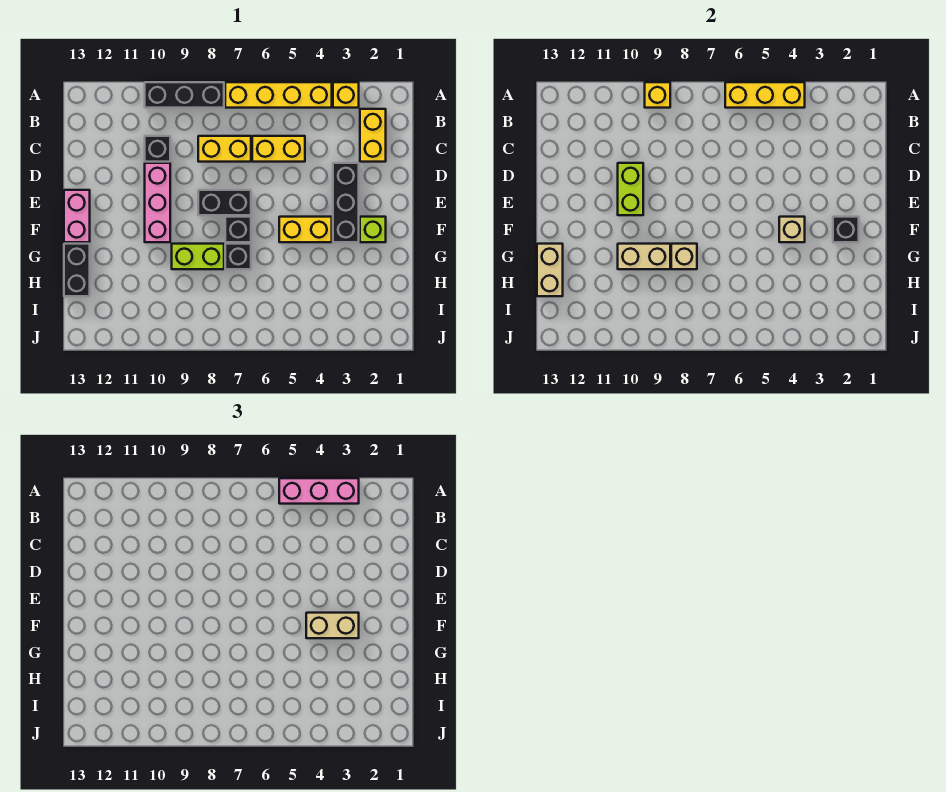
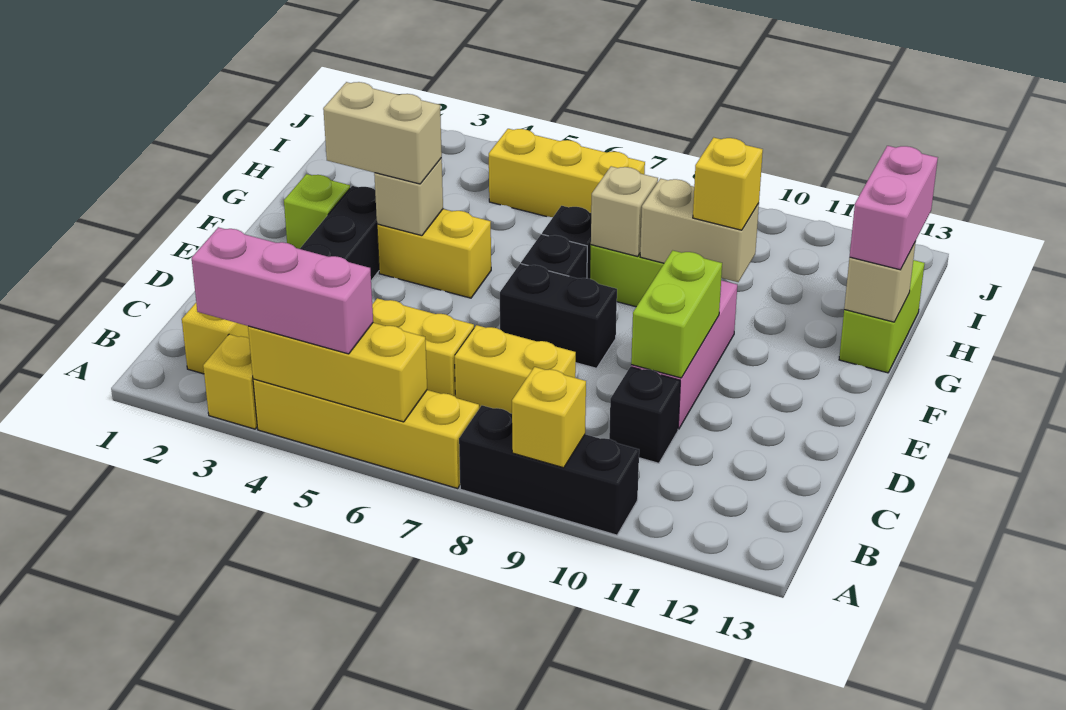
pink 1x2 brick [64,190,90,242] -> pink 1x2 brick moved to [850,146,938,270]
black 1x1 brick [833,217,859,242] -> none
none -> yellow 1x1 brick [693,138,763,230]
black 1x2 brick [64,244,90,296] -> lime 1x2 brick [839,260,925,373]
tan 1x2 brick [537,244,563,296] -> tan 1x1 brick [844,242,916,322]
none -> yellow 1x3 brick [489,129,645,217]

